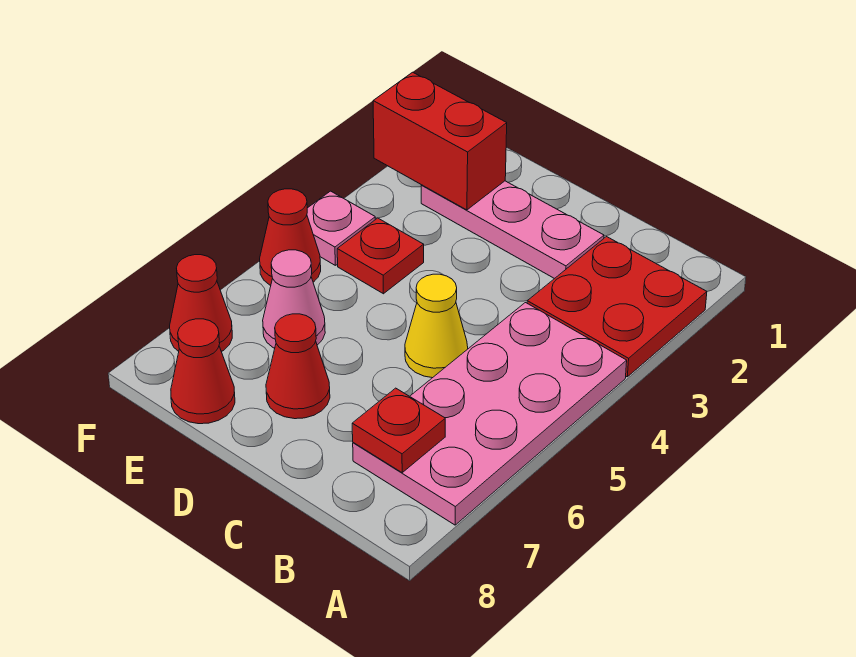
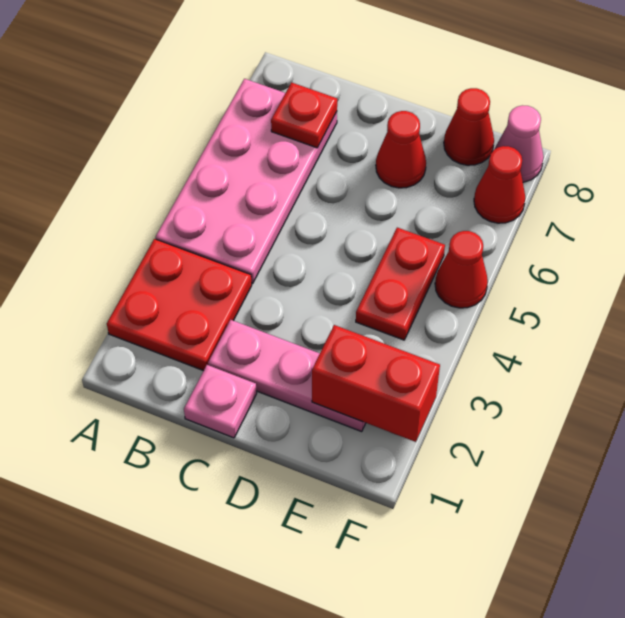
yellow 1x1 cone [405,274,468,378] -> none
red 1x1 plate [337,218,424,294] -> red 1x2 plate [356,228,445,340]
pink 1x1 cone [263,250,325,348] -> pink 1x1 cone moved to [495,105,544,182]
pink 1x1 plate [307,191,375,265] -> pink 1x1 plate moved to [184,365,257,438]

